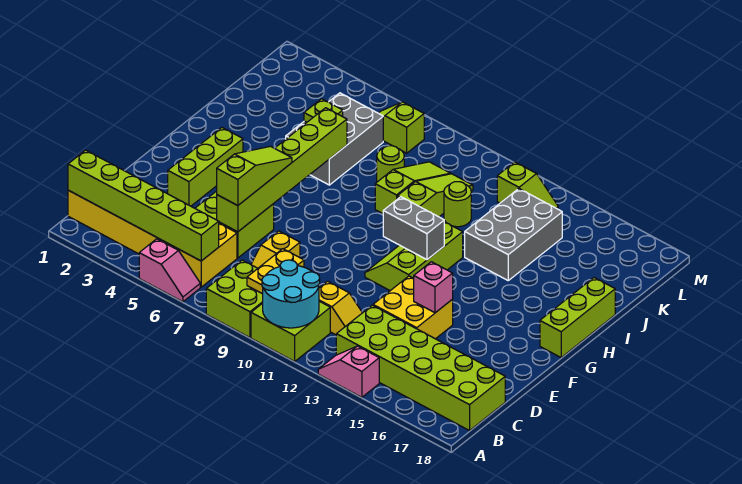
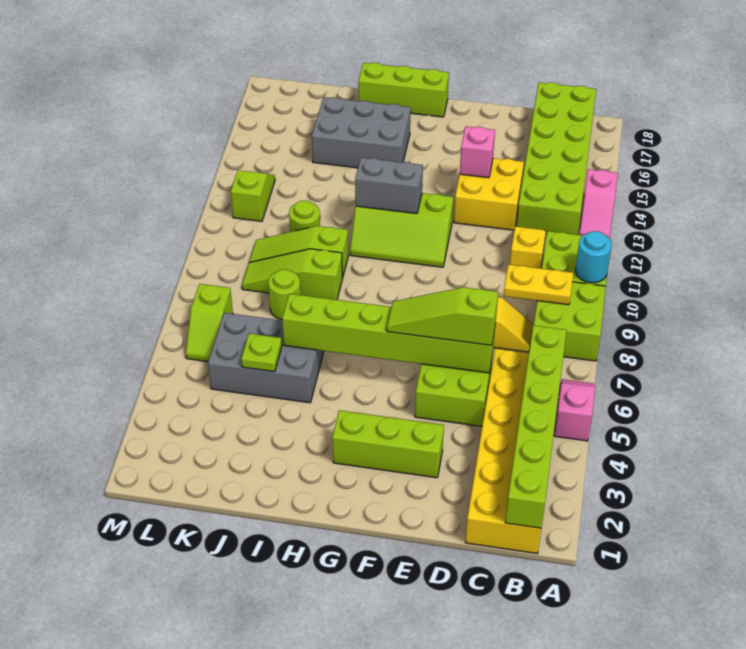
cyan 2x2 round brick [262,260,320,328] -> cyan 1x1 round brick [575,231,612,283]
grey 1x2 brick [383,197,444,260] -> grey 1x2 brick turned to [355,158,423,214]
grey 2x3 brick [465,189,562,280] -> grey 2x3 brick moved to [312,97,411,168]

